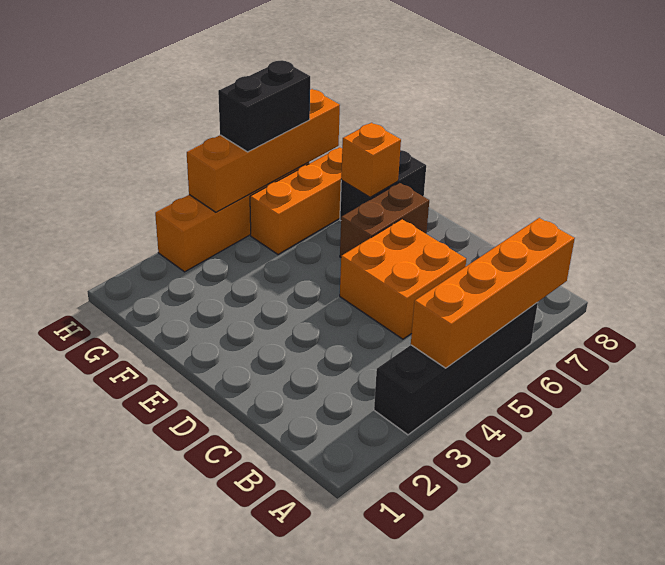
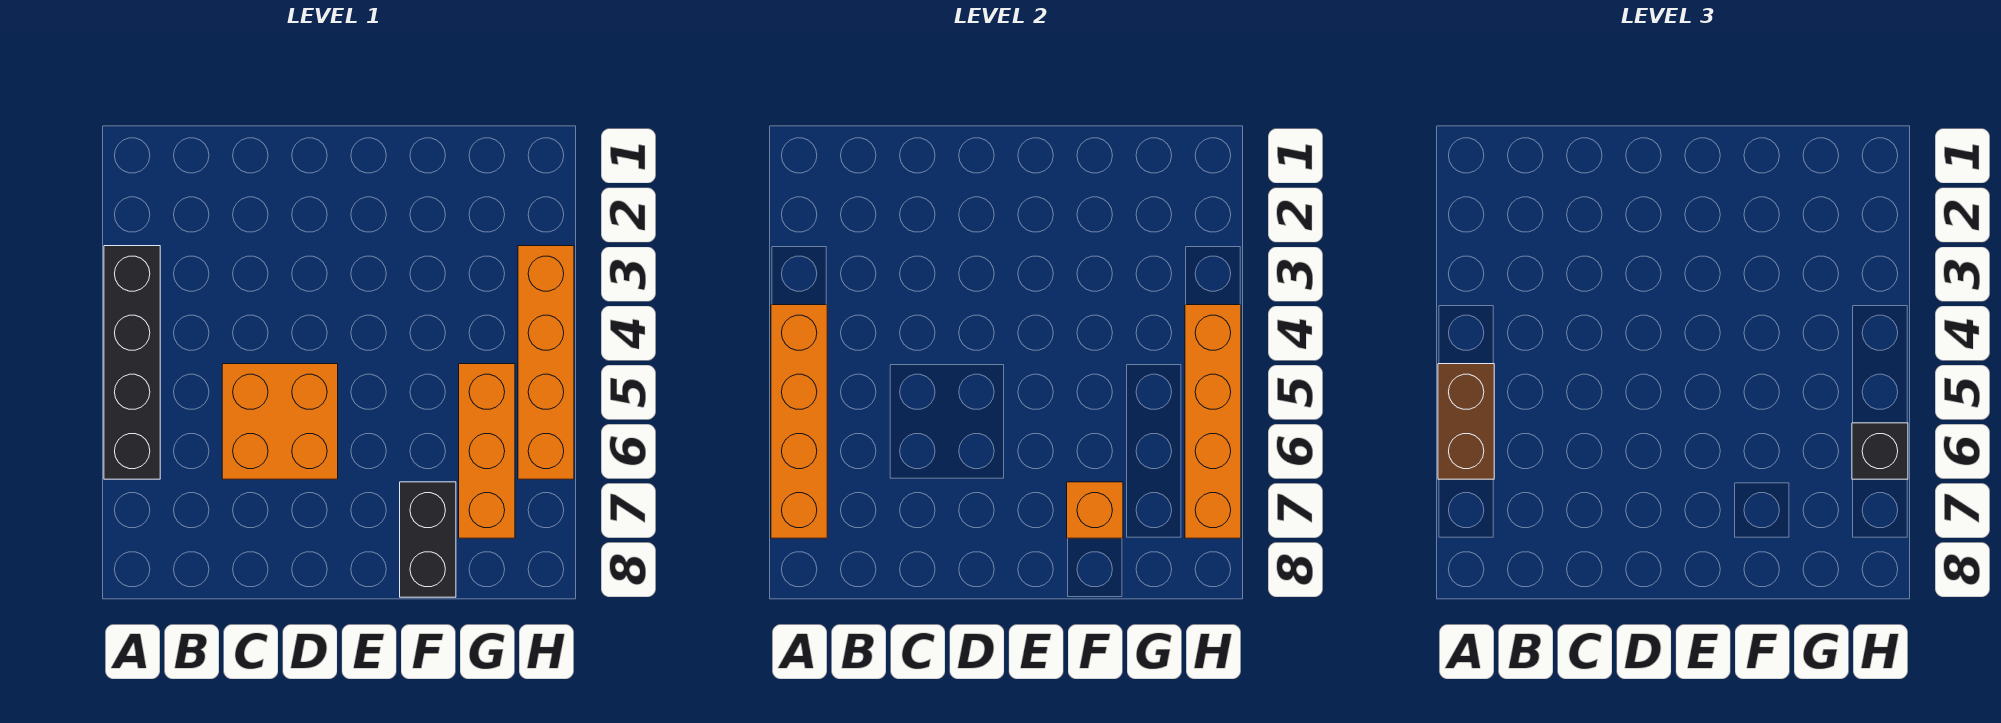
brown 1x2 brick [340,183,429,257] -> brown 1x2 brick moved to [1438,364,1494,479]
black 1x2 brick [218,61,310,152] -> black 1x1 brick [1852,423,1908,479]

